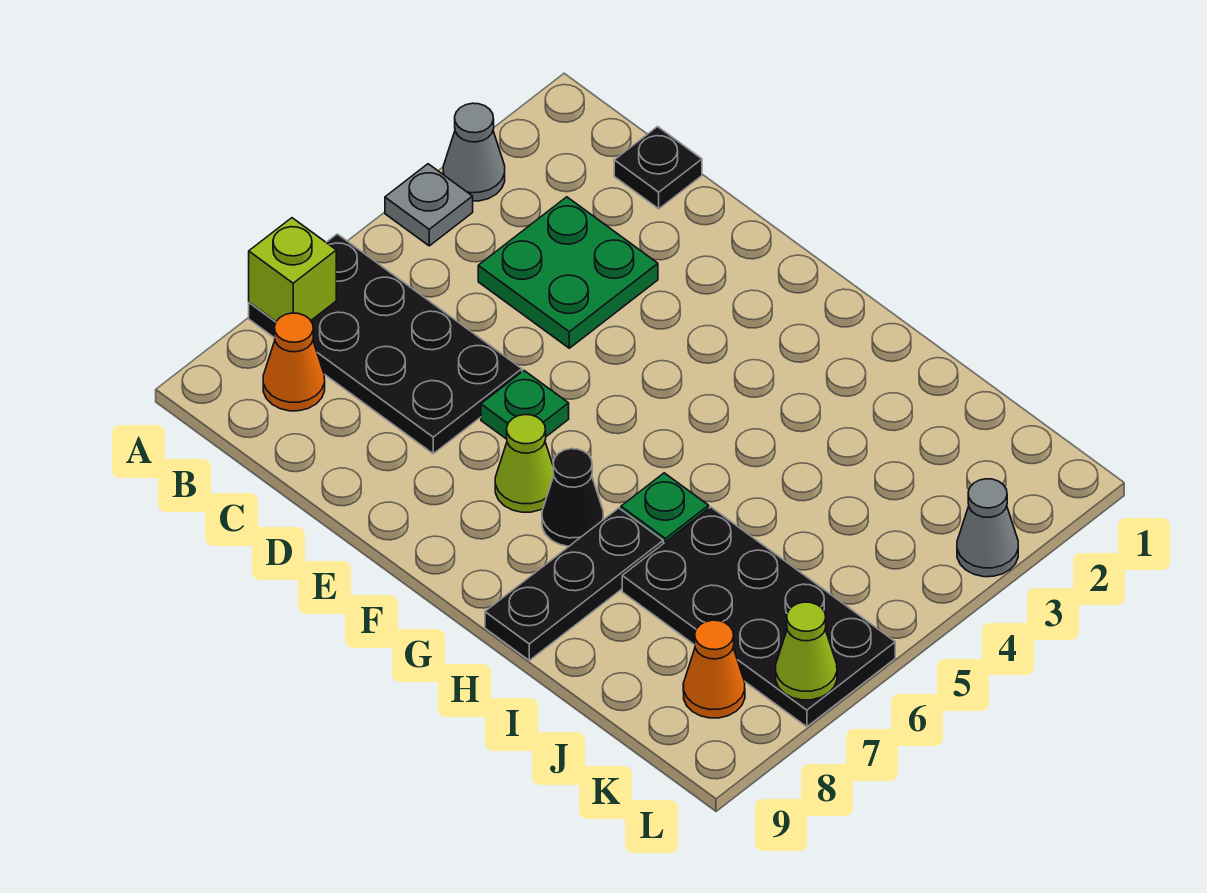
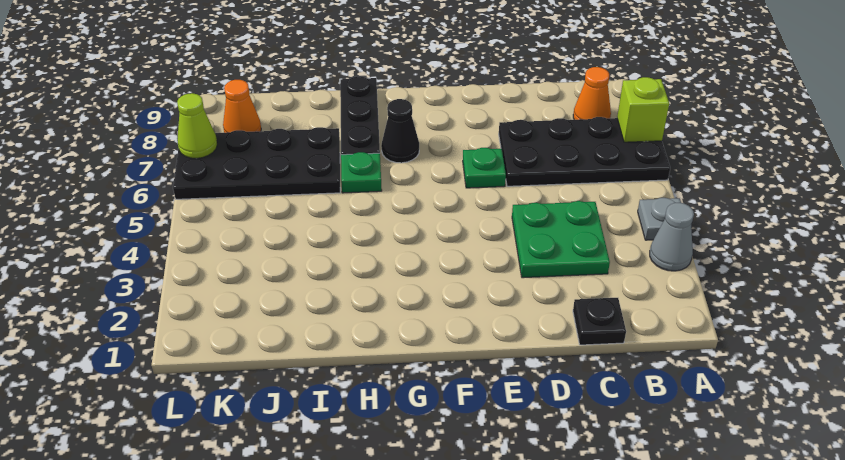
lime 1x1 cone [495,415,554,512] -> none
grey 1x1 cone [957,479,1018,577] -> none

